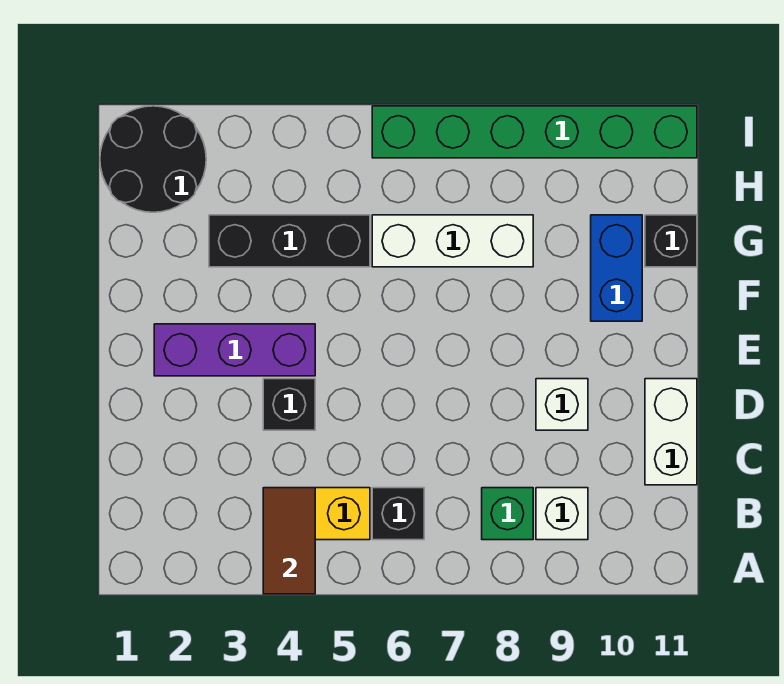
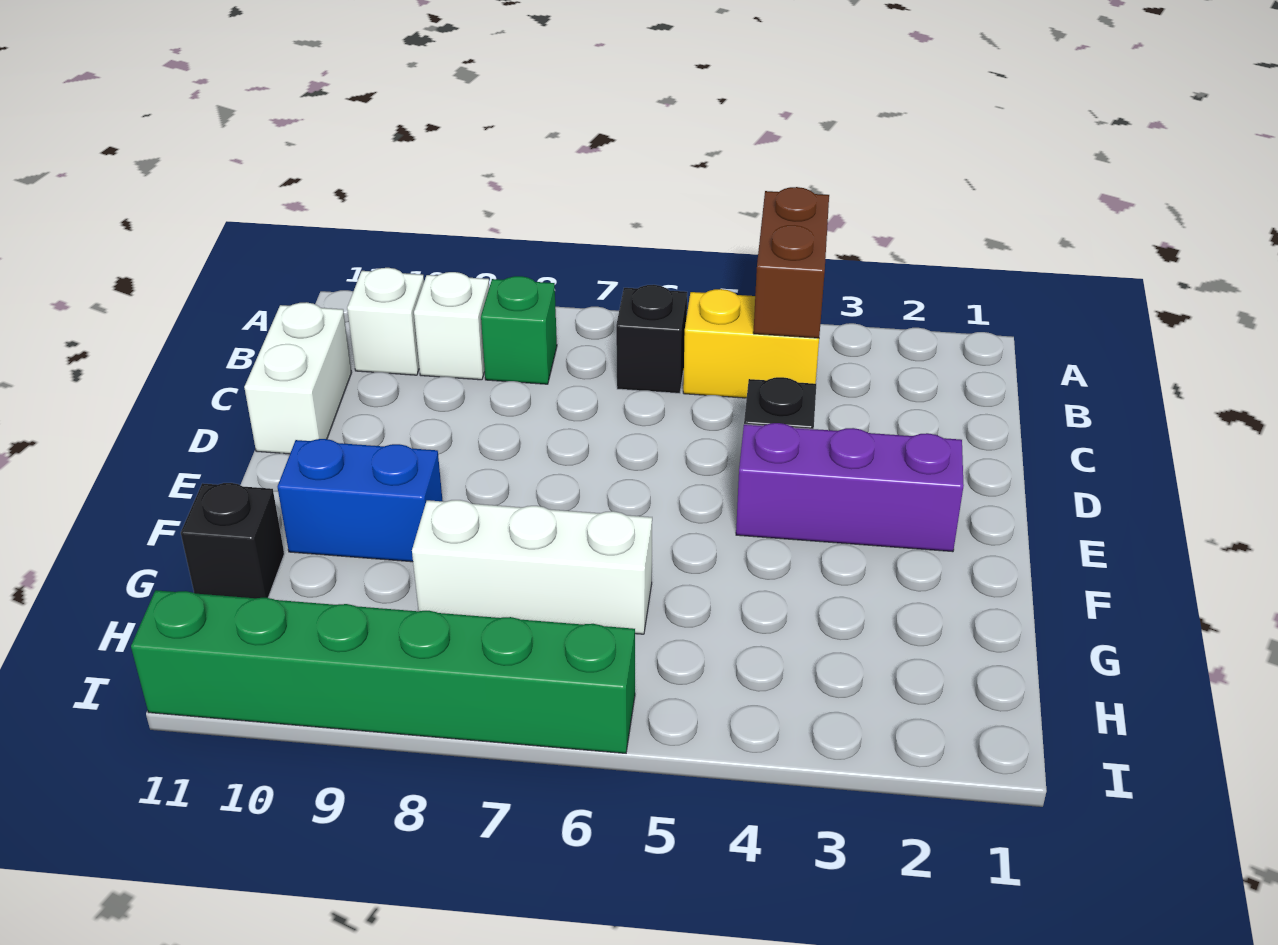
brown 1x2 tile [263,488,315,594] -> brown 1x2 brick [753,187,829,338]
white 1x1 brick [536,379,588,430] -> white 1x1 brick moved to [347,268,424,375]
blue 1x2 brick [591,215,642,321] -> blue 1x2 brick turned to [278,439,443,562]
black 1x3 brick [209,215,370,267] -> none
black 2x2 round brick [100,106,206,212] -> none

